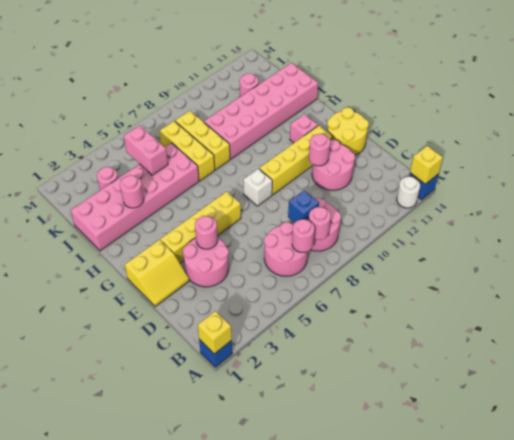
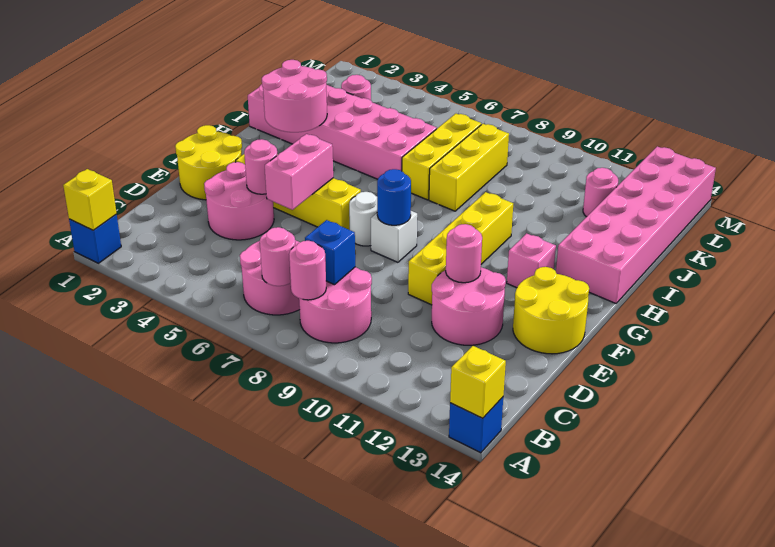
white 1x1 round brick [397,177,420,208] -> white 1x1 round brick moved to [349,192,377,246]
yellow 2x2 slope [125,240,189,307] -> yellow 2x2 round brick [175,125,242,200]
none -> blue 1x1 round brick [377,169,411,225]
yellow 1x4 brick [259,125,333,195] -> yellow 1x4 brick turned to [408,192,513,305]
pink 1x1 round brick [120,175,144,208] -> pink 2x2 round brick [262,60,327,132]
pink 2x6 brick [204,63,318,159] -> pink 2x6 brick turned to [556,146,716,303]
pink 1x2 brick [124,125,168,175] -> pink 1x2 brick moved to [265,134,333,210]

